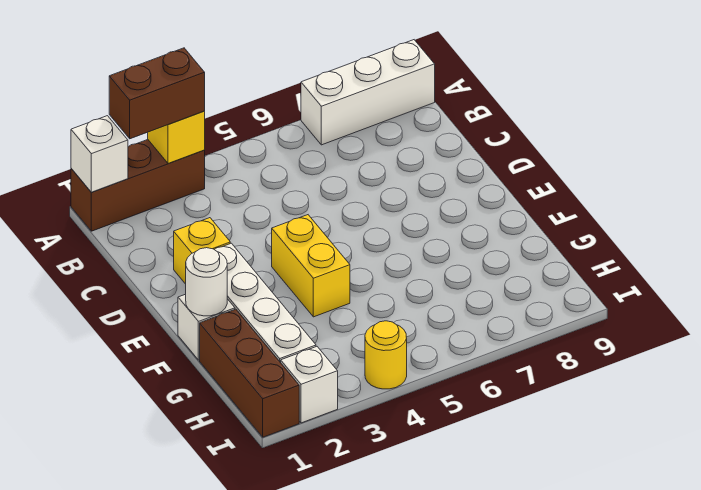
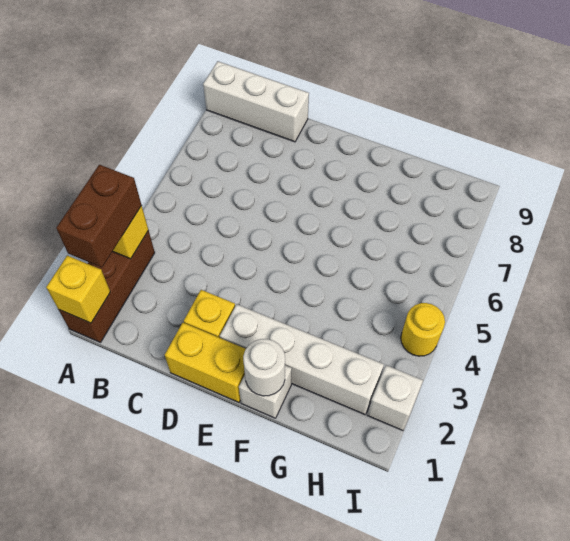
white 1x1 brick [71,116,128,192] -> yellow 1x1 brick [46,256,110,323]
white 1x3 brick [301,40,435,145] -> white 1x3 brick turned to [203,61,309,142]
yellow 1x2 brick [272,215,350,317] -> yellow 1x2 brick moved to [165,323,246,402]
brown 1x3 brick [200,309,299,437] -> none

